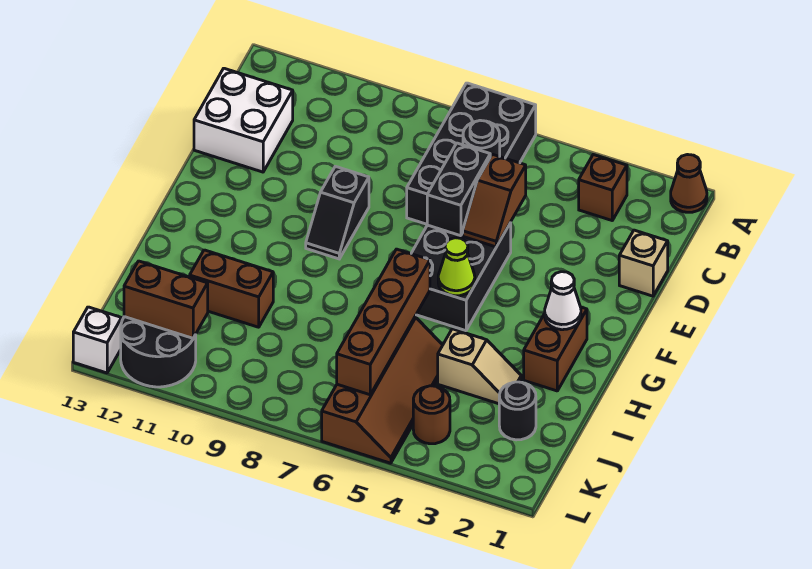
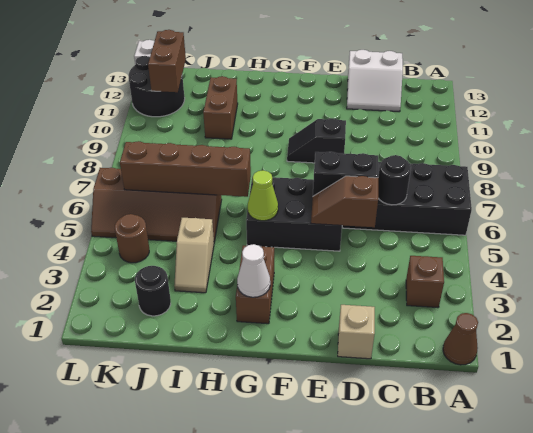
white 2x2 brick [194,68,293,172] -> white 2x2 slope [347,50,403,112]
brown 1x2 brick [524,307,587,391] -> brown 1x2 brick turned to [236,246,274,324]

